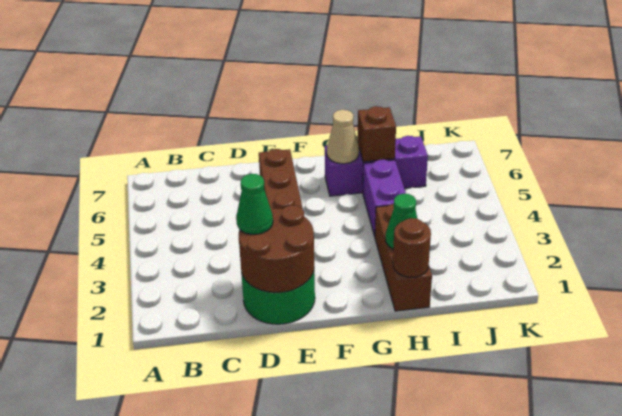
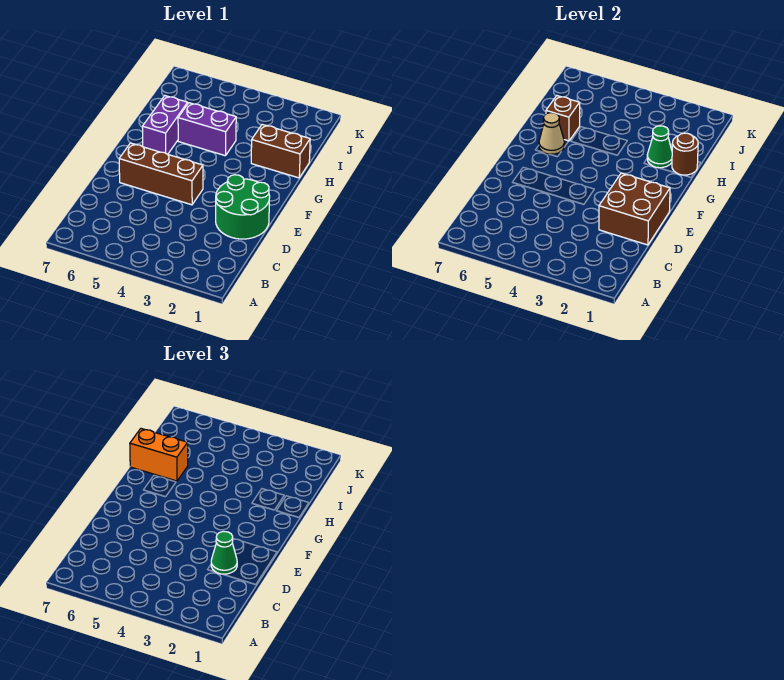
brown 2x2 round brick [239,205,314,292] -> brown 2x2 brick [599,173,670,245]
purple 1x3 brick [325,136,428,196] -> purple 1x2 brick [142,96,188,154]
brown 1x3 brick [375,204,432,311] -> brown 1x2 brick [251,124,310,178]
none -> orange 1x2 brick [130,429,188,481]

